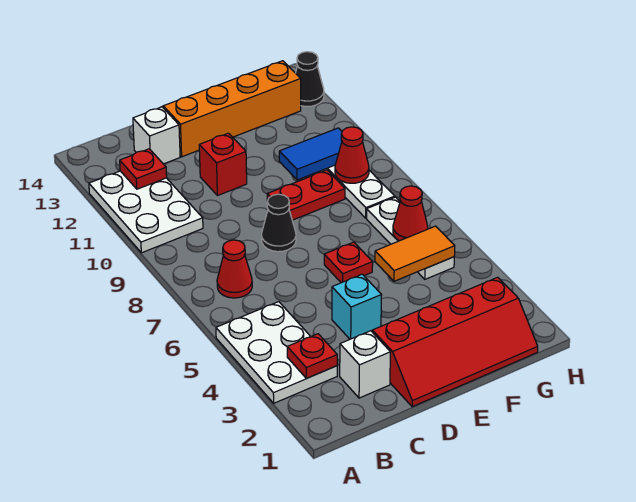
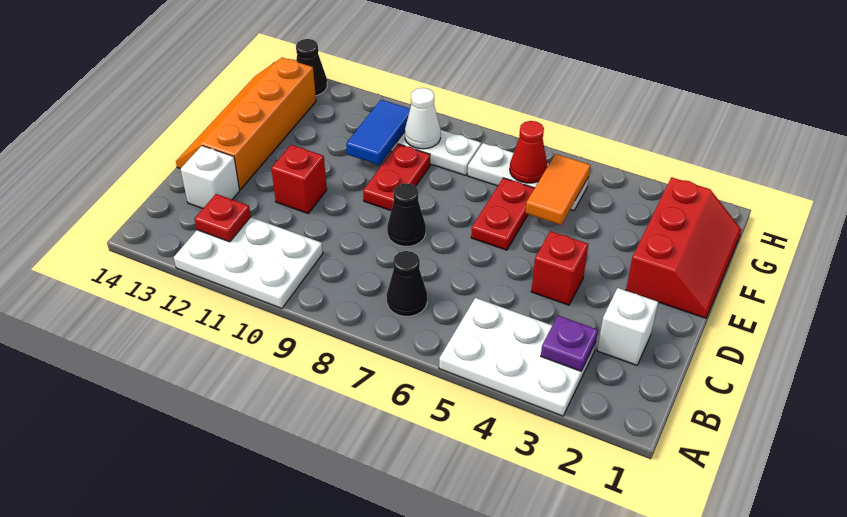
red 1x1 plate [287,334,337,378] -> purple 1x1 plate [541,316,598,371]
red 1x1 cone [217,240,252,298] -> black 1x1 cone [387,251,427,316]
red 2x4 slope [372,277,538,407] -> red 2x3 slope [626,177,742,318]
cyan 1x1 brick [332,274,382,339] -> red 1x1 brick [531,231,588,305]
red 1x1 plate [324,242,373,283] -> red 1x2 plate [471,178,534,250]
red 1x1 cone [335,127,369,183] -> white 1x1 cone [405,88,441,149]

